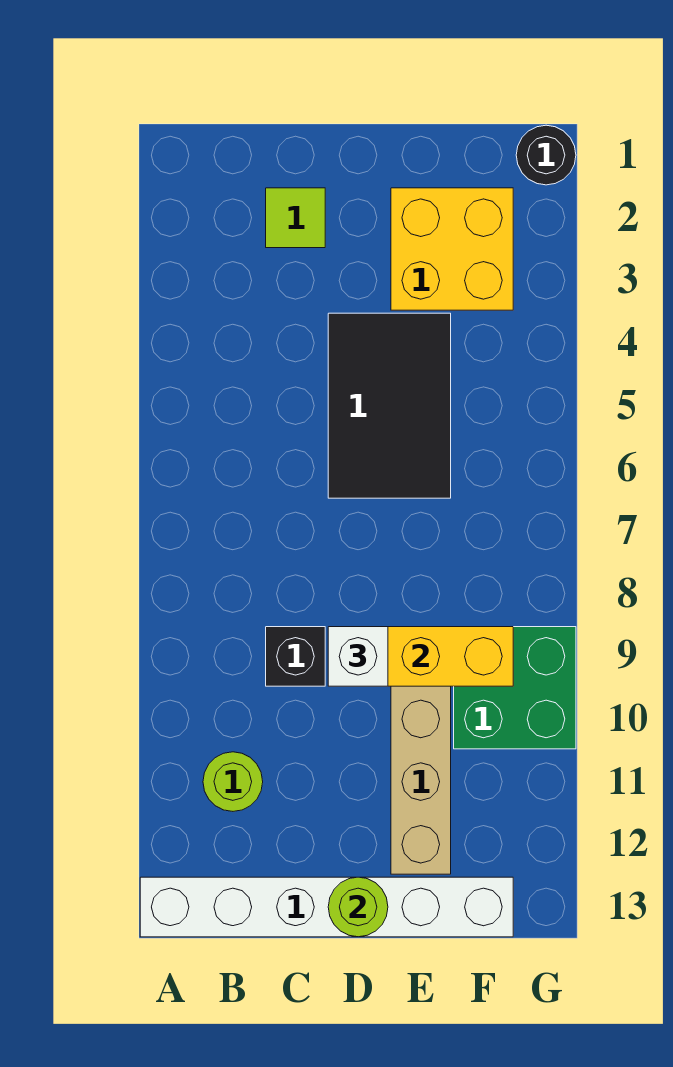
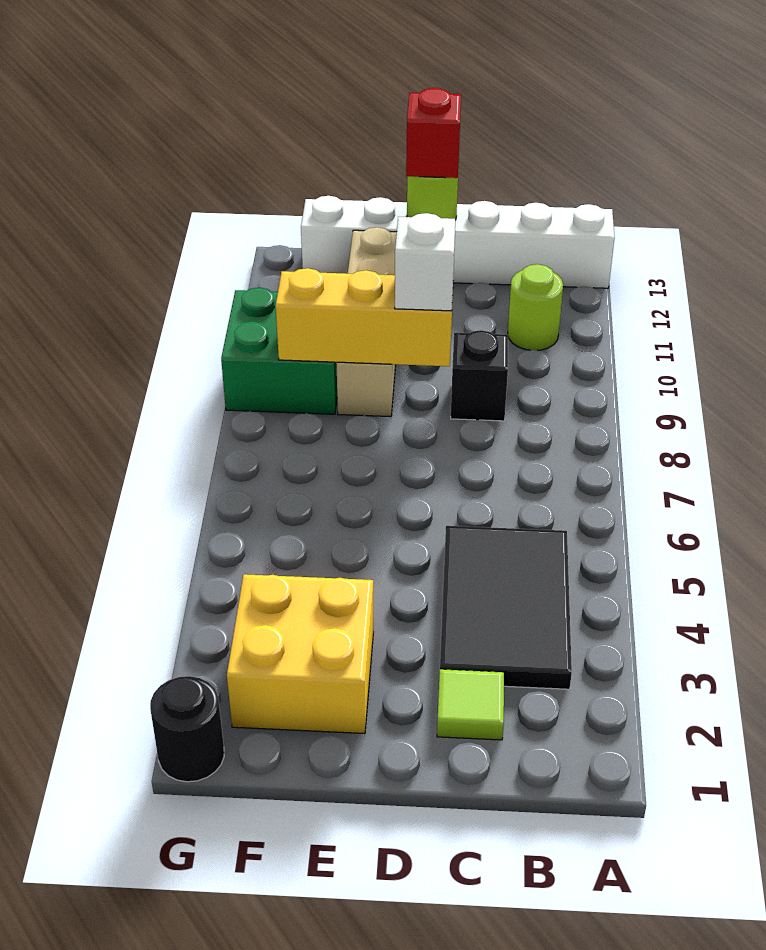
black 2x3 tile [328,313,451,498] -> black 2x3 tile moved to [440,526,572,689]
none -> red 1x1 brick [406,88,461,178]

